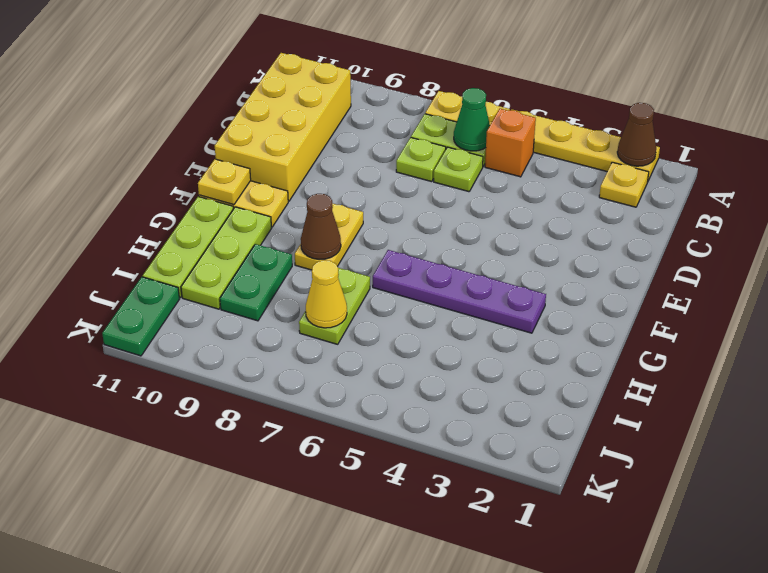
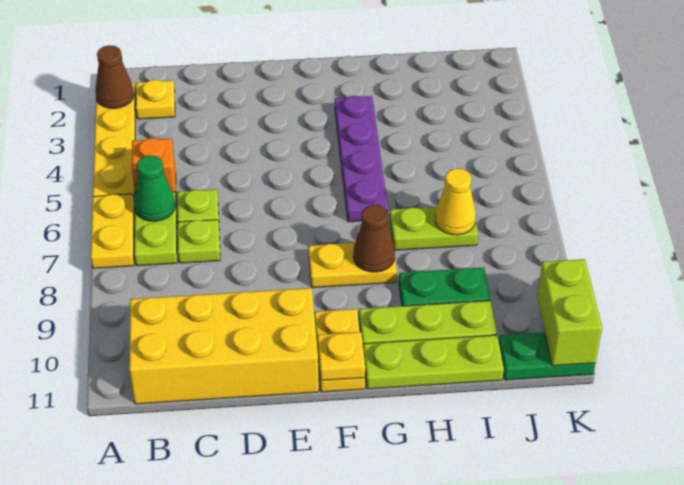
none -> lime 1x2 brick [537,259,602,366]

